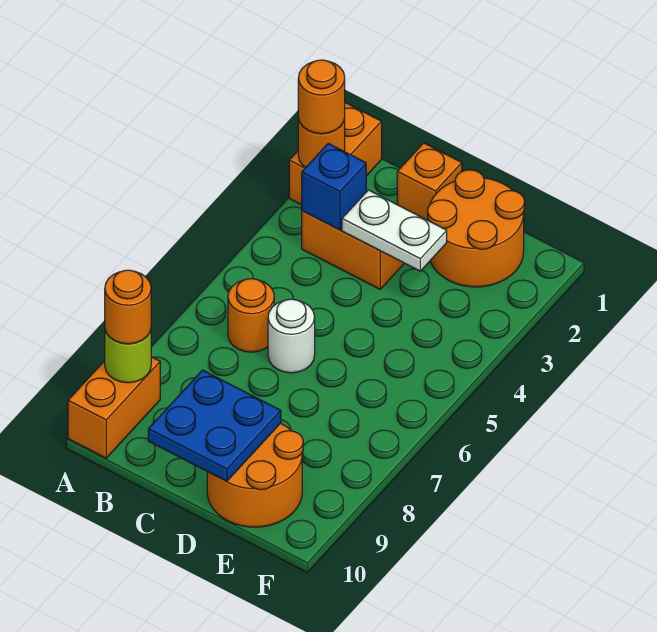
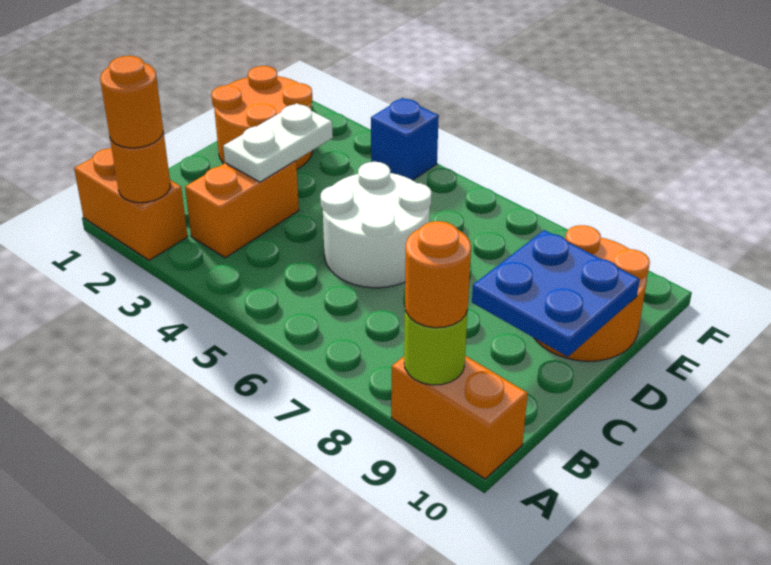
blue 1x1 brick [302,143,366,230] -> blue 1x1 brick moved to [371,98,439,180]
orange 1x1 round brick [228,279,274,352] -> none
orange 1x1 brick [397,143,462,220] -> none
white 1x1 round brick [268,299,315,373] -> white 2x2 round brick [320,162,432,288]

